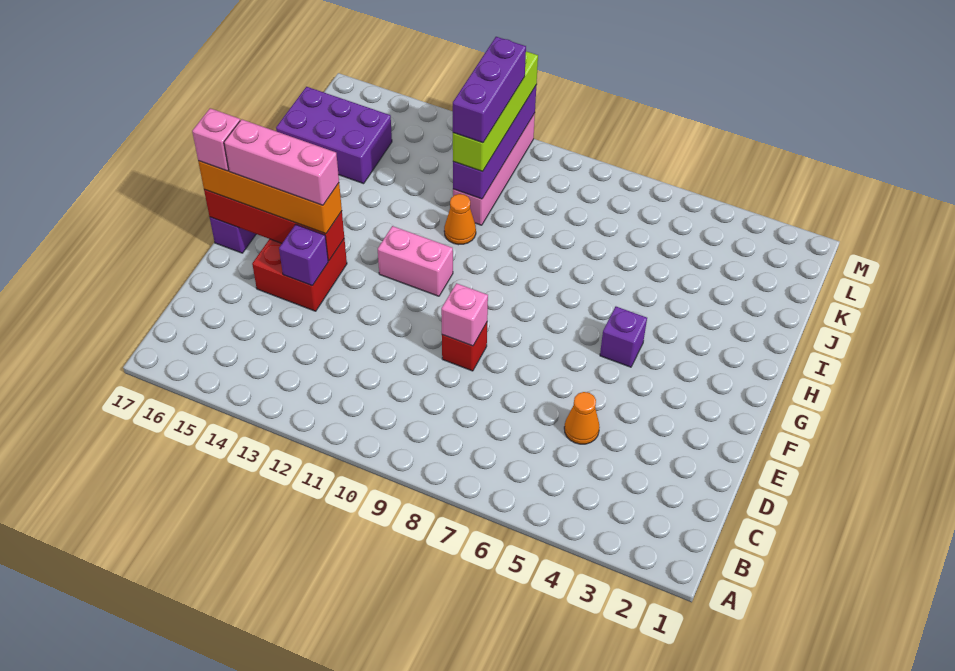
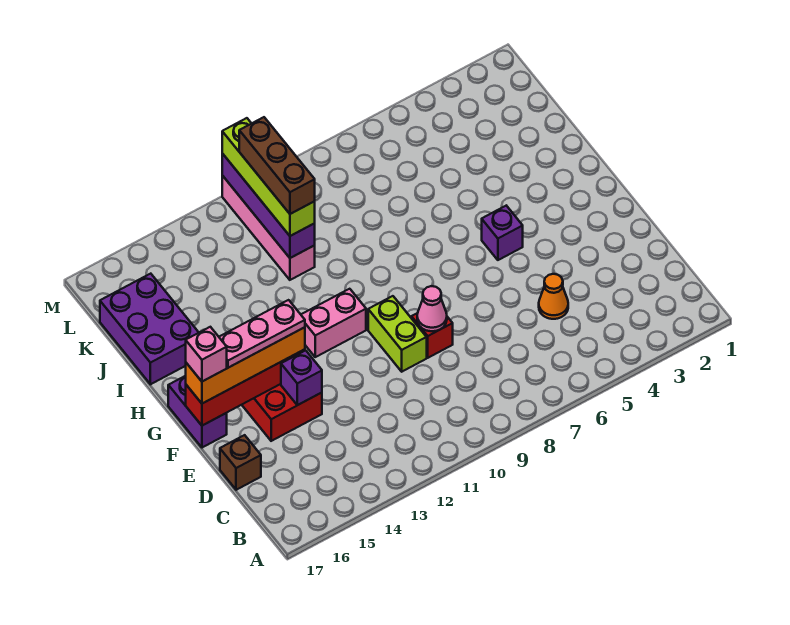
none -> brown 1x1 brick [220,435,261,490]
pink 1x1 brick [441,283,488,346] -> pink 1x1 cone [417,286,447,331]
none -> lime 1x2 brick [368,296,427,372]
pink 1x3 brick [224,119,339,205] -> pink 1x3 plate [219,300,305,368]
orange 1x1 cone [444,194,476,245] -> none
purple 1x3 brick [453,37,526,143] -> brown 1x3 brick [239,117,315,214]
purple 2x3 brick [276,87,392,184] -> purple 2x3 brick turned to [100,274,199,384]

